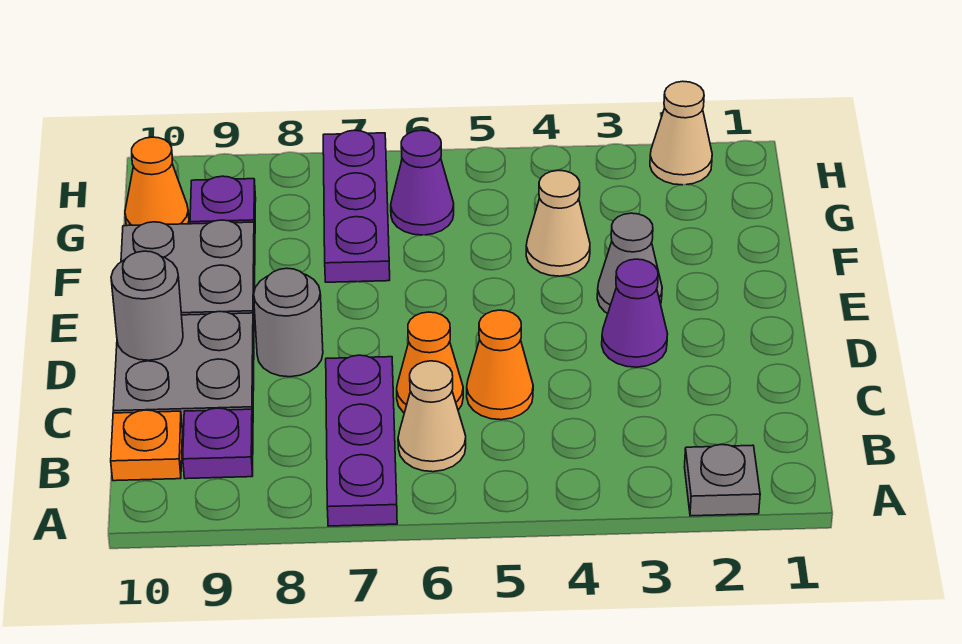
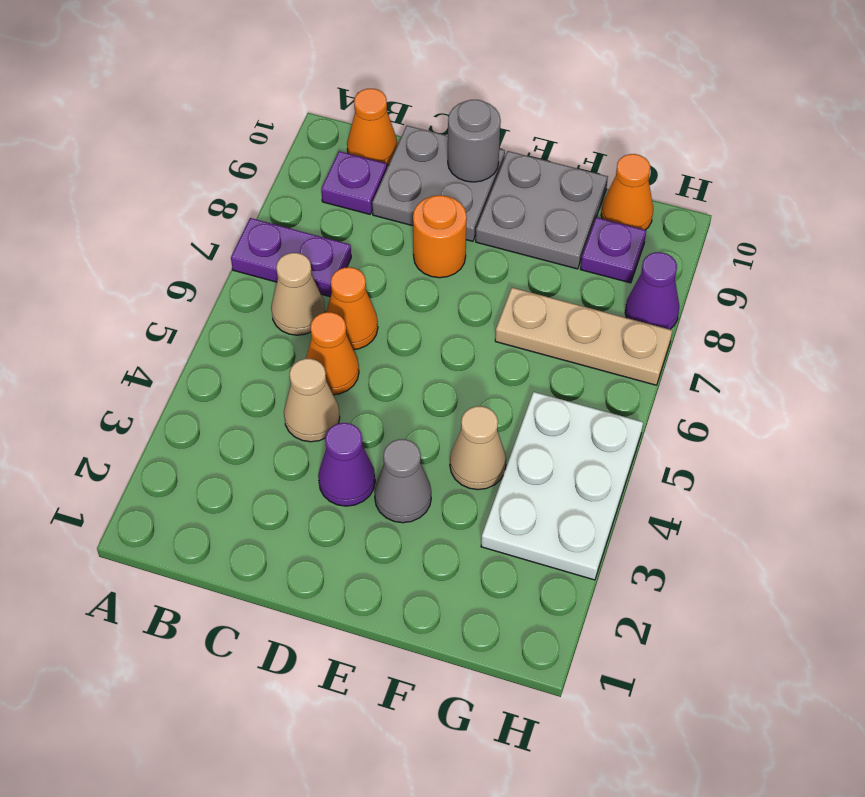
grey 1x1 plate [685,445,760,516] -> none
purple 1x3 plate [326,355,397,526] -> purple 1x2 plate [231,218,351,297]
orange 1x1 plate [111,410,182,481] -> orange 1x1 cone [347,89,397,166]
grey 1x1 round brick [254,268,323,377] -> orange 1x1 round brick [413,195,467,278]
purple 1x3 plate [323,130,390,282] -> tan 1x3 plate [495,288,672,385]
none -> white 2x3 plate [481,392,643,580]
purple 1x1 cone [391,130,454,235] -> purple 1x1 cone moved to [625,252,679,329]
tan 1x1 cone [650,81,712,185] -> tan 1x1 cone moved to [284,359,340,442]

